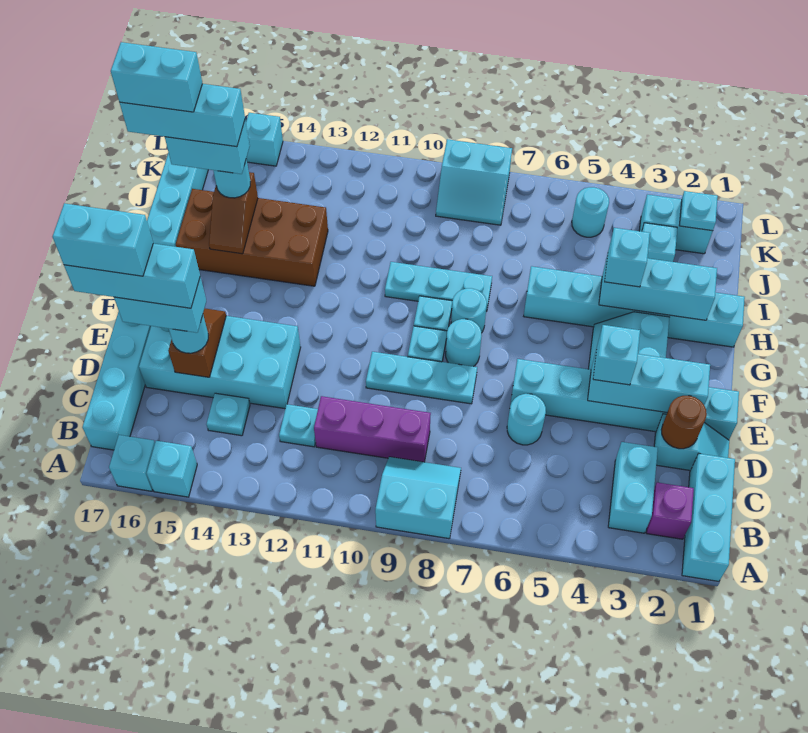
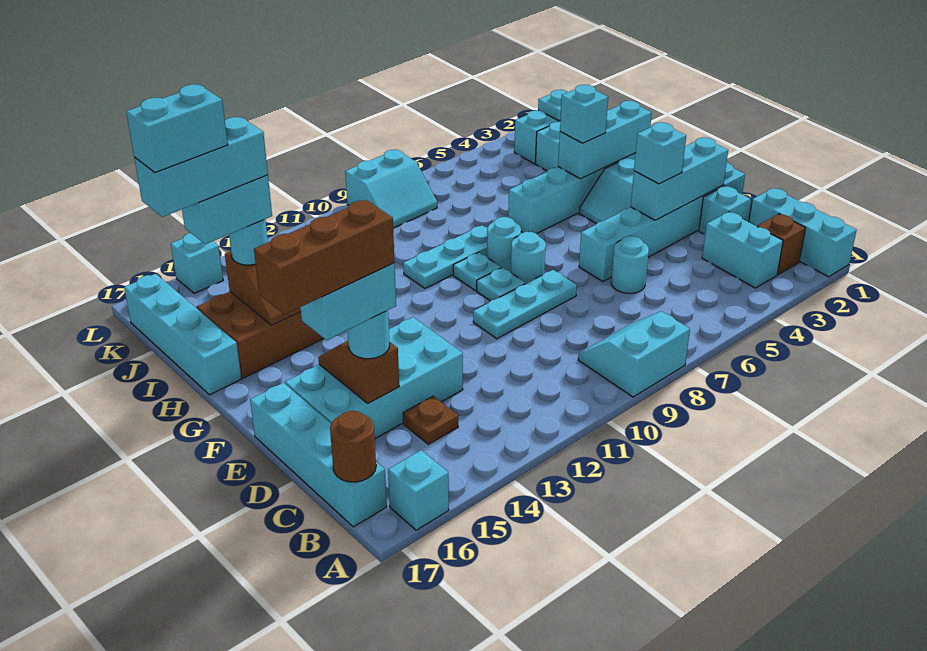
cyan 1x1 brick [147,441,197,497] -> none
purple 1x1 brick [646,483,694,539] -> brown 1x1 brick [757,214,806,274]
purple 1x3 brick [314,396,431,462] -> none
cyan 1x1 plate [279,404,318,447] -> none
cyan 1x1 plate [207,393,250,436] -> brown 1x1 plate [403,396,458,444]
brown 1x1 round brick [661,396,707,449] -> brown 1x1 round brick moved to [330,411,376,482]
cyan 1x3 brick [64,244,200,308] -> brown 1x3 brick [254,200,395,314]
cyan 1x2 brick [52,203,153,276] -> none
cyan 1x1 round brick [572,187,609,237] -> none

